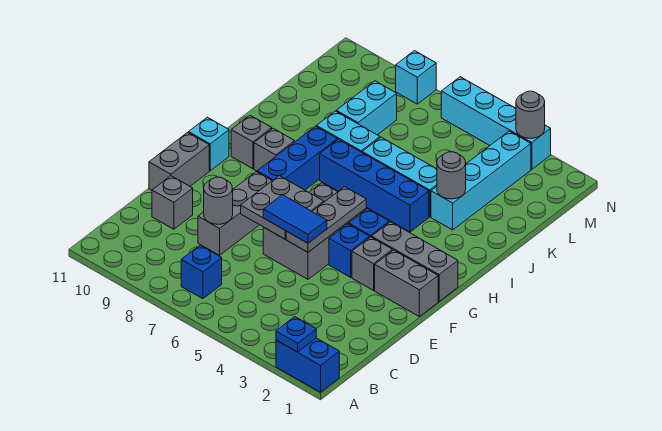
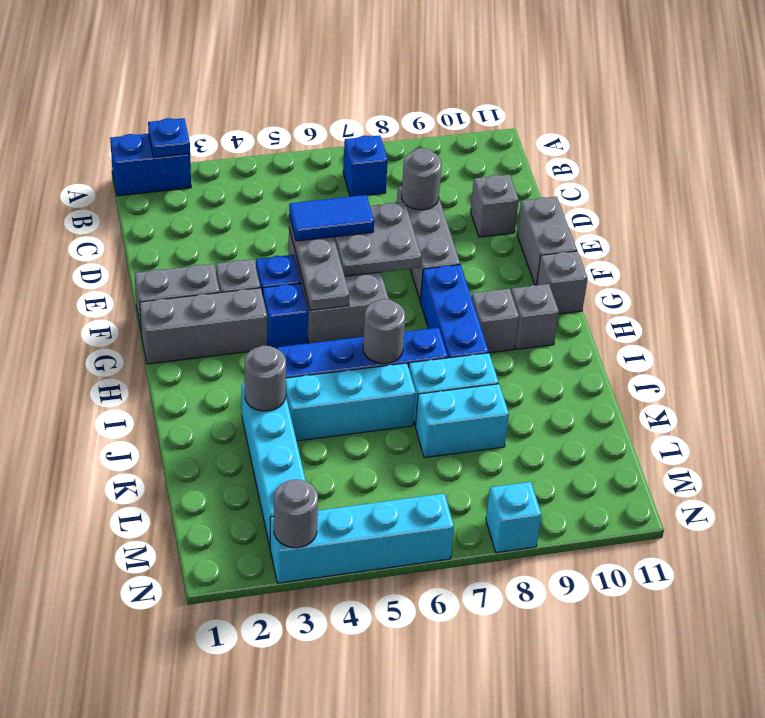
cyan 1x1 brick [189,117,229,171] -> grey 1x1 brick [537,251,588,314]
none -> grey 1x1 round brick [363,299,405,364]
cyan 1x2 brick [336,81,397,135] -> cyan 1x2 brick turned to [415,384,509,458]

